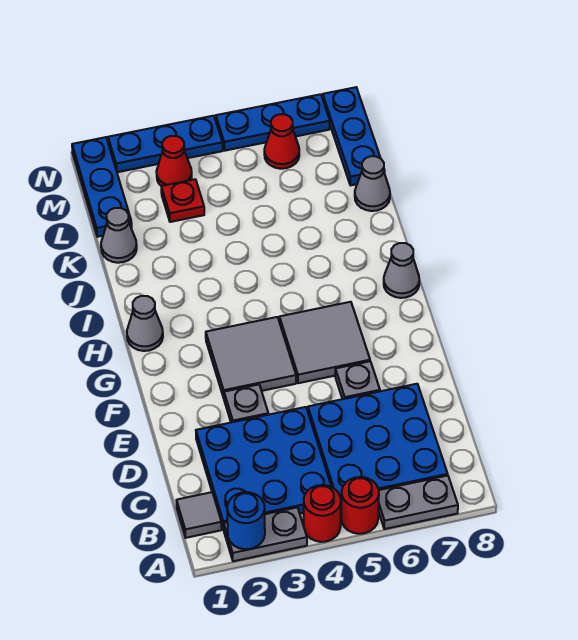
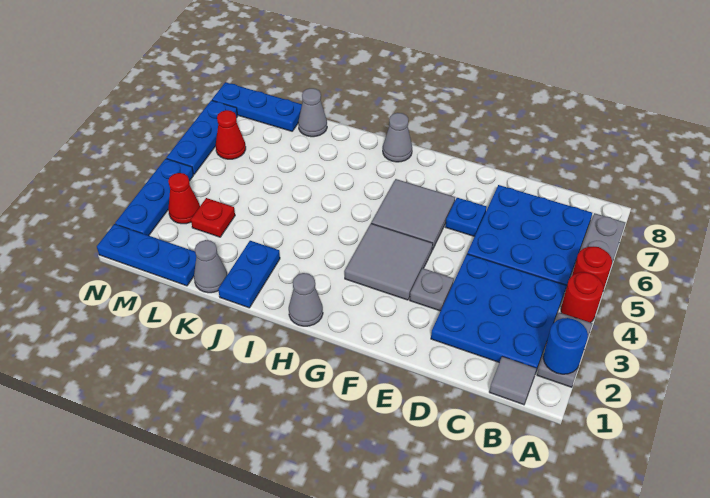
grey 1x1 plate [335,361,380,399] -> blue 1x1 plate [445,198,486,237]
none -> blue 1x2 plate [218,241,280,308]

